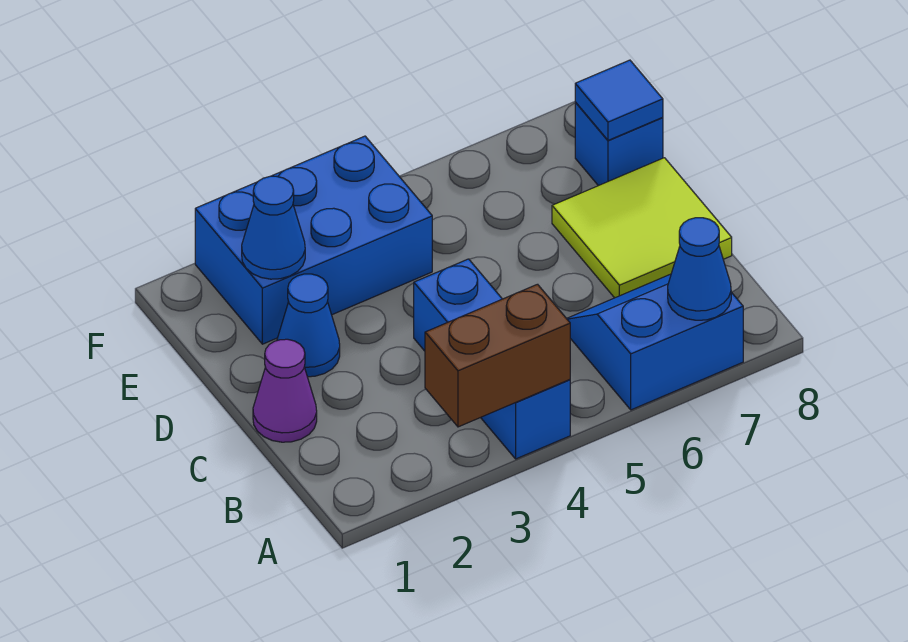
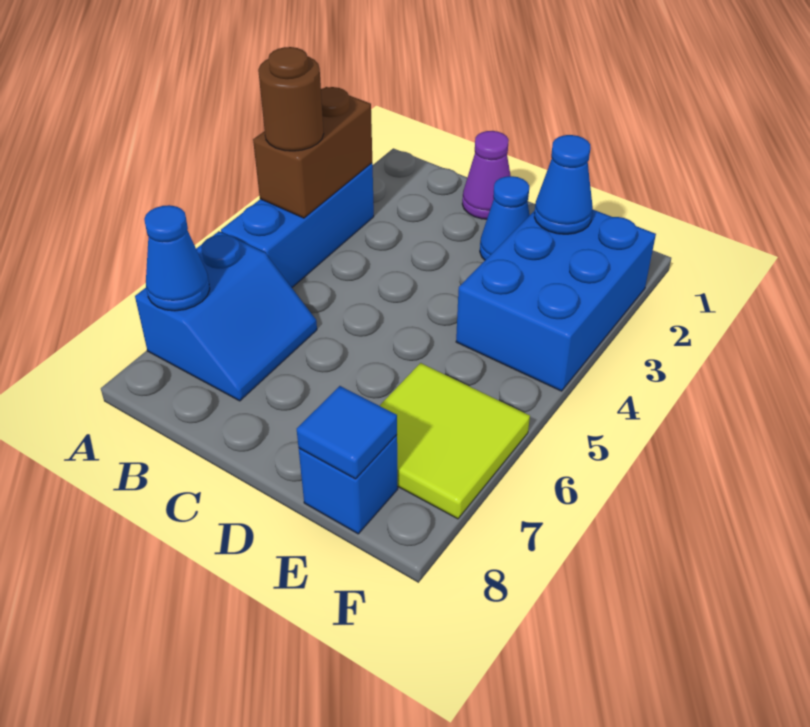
blue 1x3 brick [414,259,570,459] -> blue 1x3 brick turned to [221,163,374,287]
none -> brown 1x1 round brick [258,47,324,151]
lime 2x2 tile [552,158,732,298] -> lime 2x2 tile moved to [380,363,530,519]

